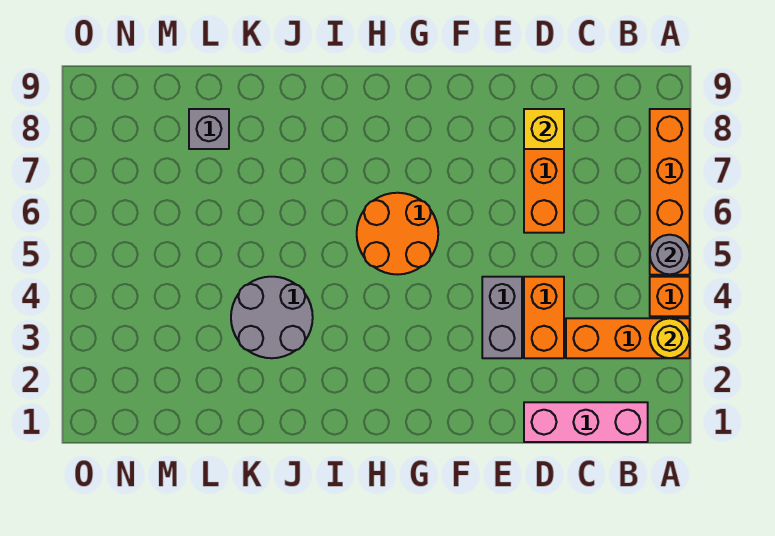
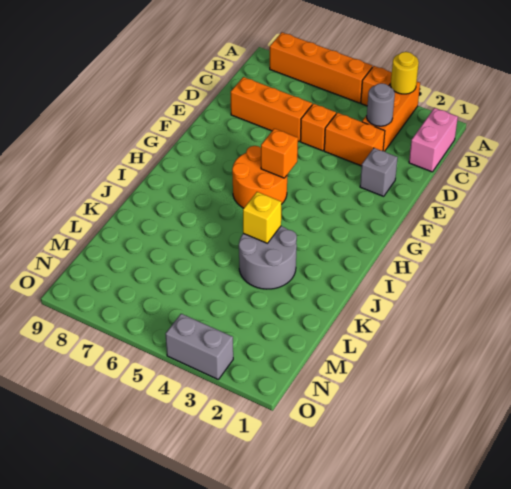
grey 1x1 round brick [650,235,690,274] -> grey 1x1 round brick moved to [367,83,395,126]
pink 1x3 brick [524,402,648,442] -> pink 1x2 brick [409,108,458,172]
none -> orange 1x1 brick [300,104,336,151]
yellow 1x1 brick [524,109,564,149] -> yellow 1x1 brick moved to [243,192,282,243]
grey 1x2 brick [482,277,522,358] -> grey 1x2 brick moved to [166,314,233,379]
none -> orange 1x1 brick [261,129,298,178]
grey 1x1 brick [189,109,229,149] -> grey 1x1 brick moved to [360,148,398,196]

